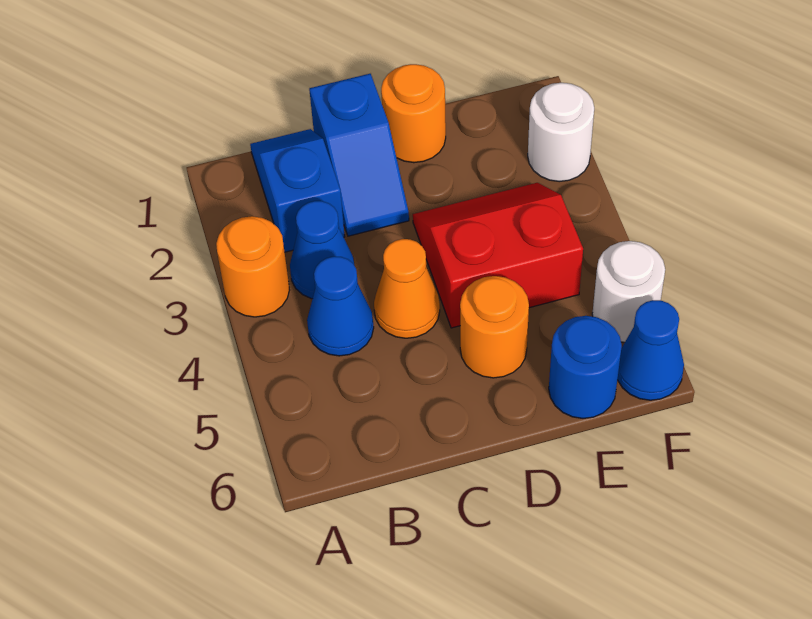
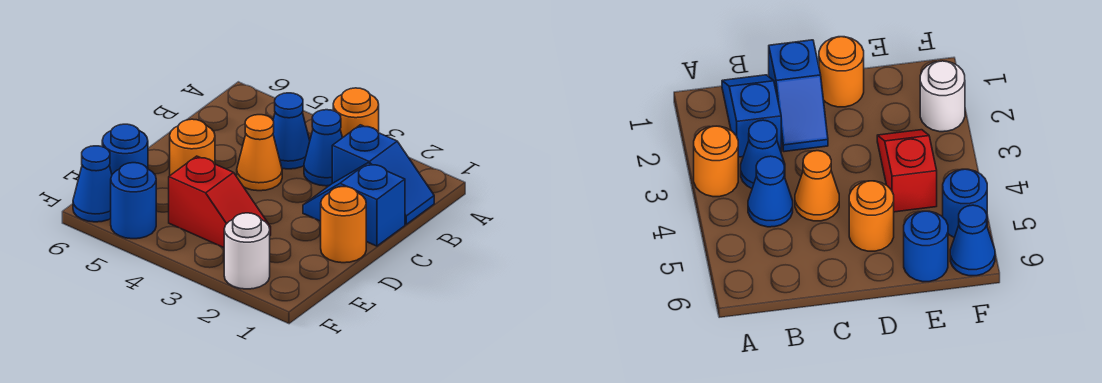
red 2x2 slope [413,183,583,328] -> red 1x2 slope [169,156,271,248]
white 1x1 round brick [592,241,665,342] -> blue 1x1 round brick [111,163,156,239]

